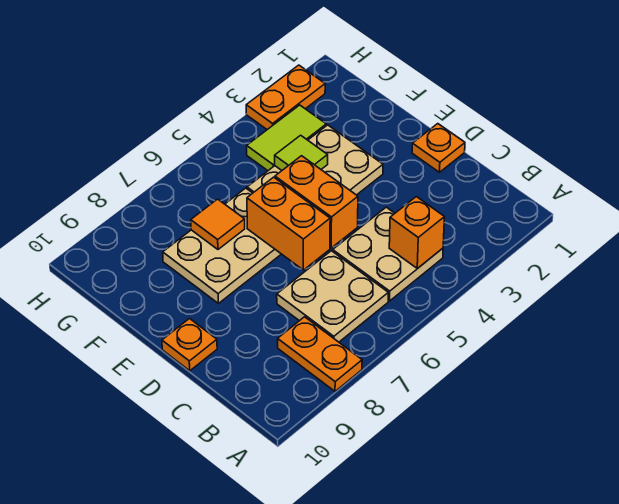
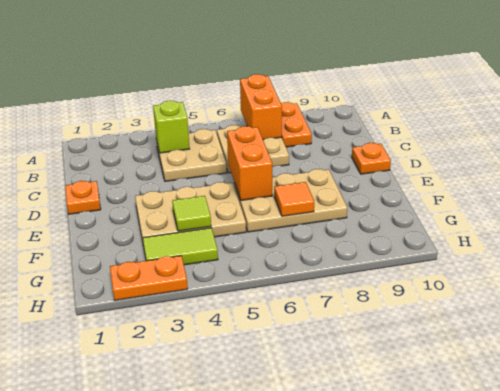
orange 1x1 brick [389,197,444,269] -> lime 1x1 brick [153,101,190,153]
orange 1x2 brick [275,156,358,248] -> orange 1x2 brick moved to [240,74,282,140]

